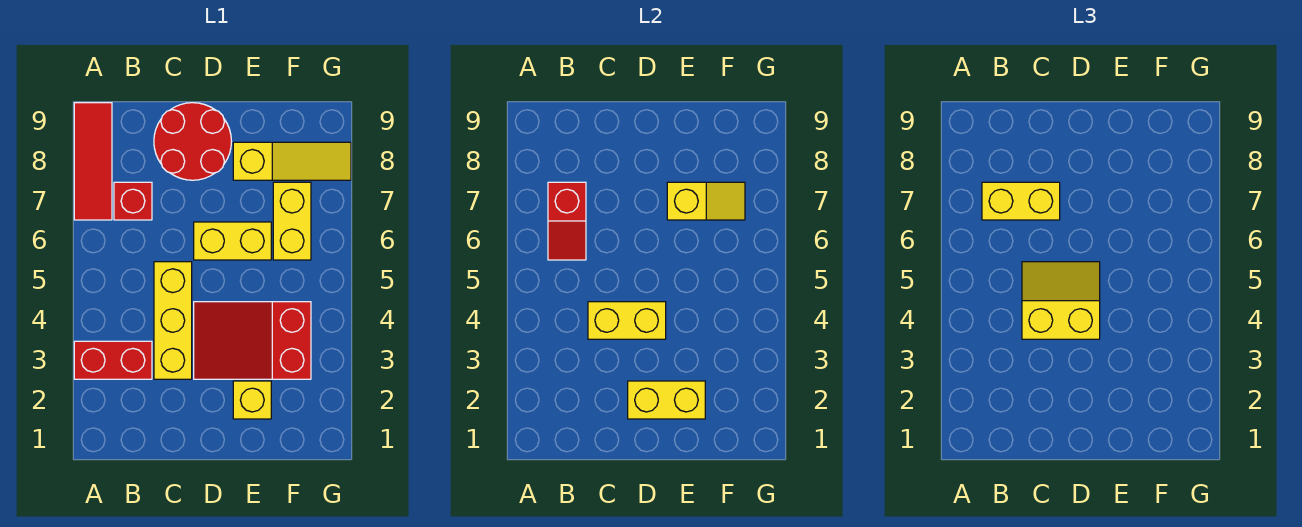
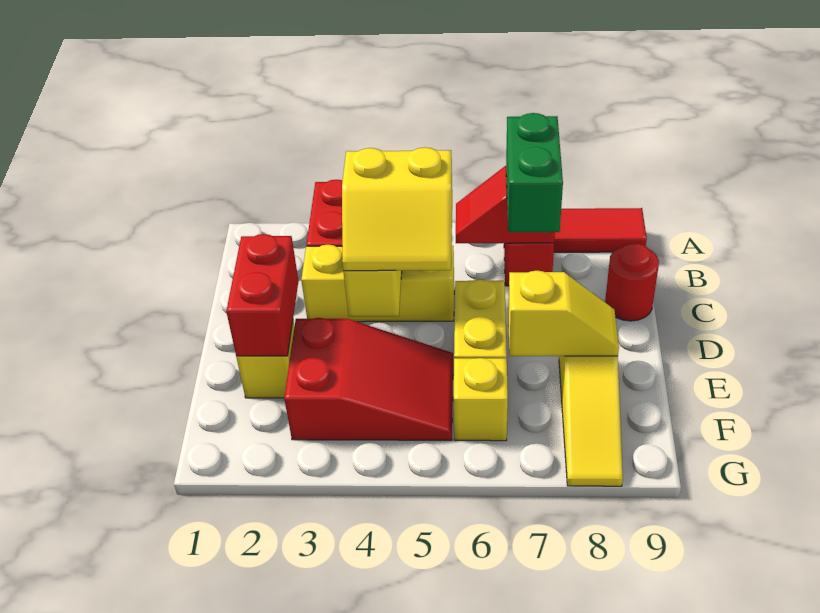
yellow 1x2 brick [982,182,1060,220] -> green 1x2 brick [506,113,563,232]
yellow 2x2 slope [1022,262,1100,339] -> yellow 2x2 slope turned to [342,147,452,271]
red 2x2 round brick [154,103,231,180] -> red 1x1 round brick [605,243,659,321]
yellow 1x2 brick [628,381,705,419] -> red 1x2 brick [226,234,298,356]
red 2x3 slope [194,302,311,379] -> red 2x3 slope turned to [284,318,453,440]
yellow 1x2 slope [667,182,745,220] -> yellow 1x2 slope turned to [508,271,619,356]
yellow 1x2 brick [273,182,311,260] -> yellow 1x1 brick [454,358,508,441]

